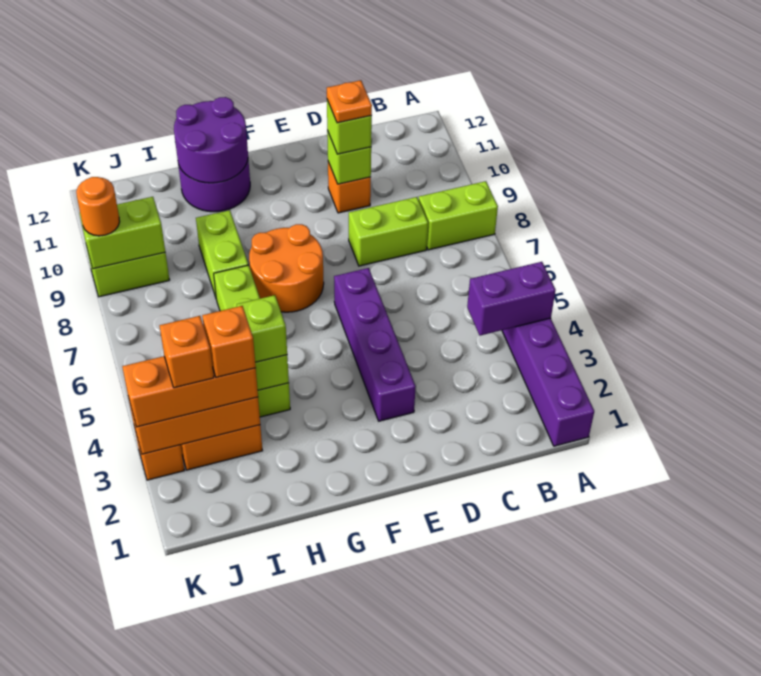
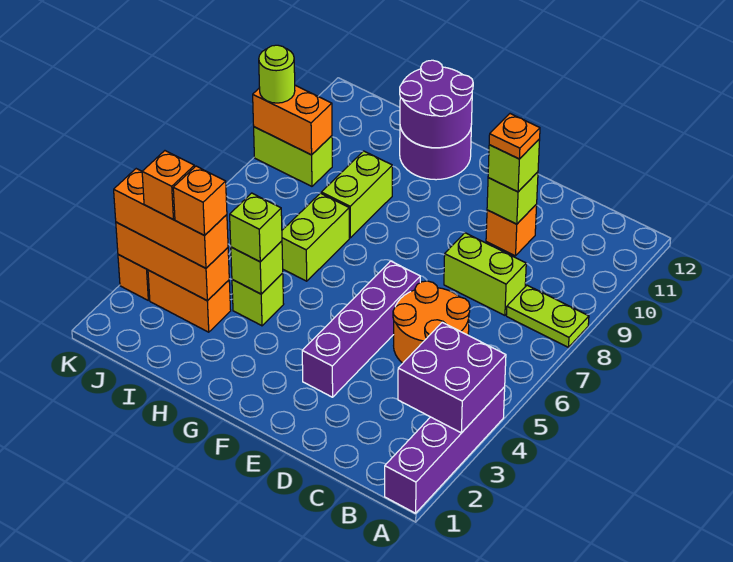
purple 1x2 brick [467,262,556,336] -> purple 2x2 brick [398,322,506,433]
lime 1x2 brick [418,181,498,250] -> lime 1x2 plate [506,285,589,347]
orange 2x2 round brick [249,224,324,312] -> orange 2x2 round brick moved to [393,281,470,363]
lime 1x2 brick [80,197,165,269] -> orange 1x2 brick [253,85,332,155]
orange 1x1 round brick [76,177,120,236] -> lime 1x1 round brick [259,45,295,103]

